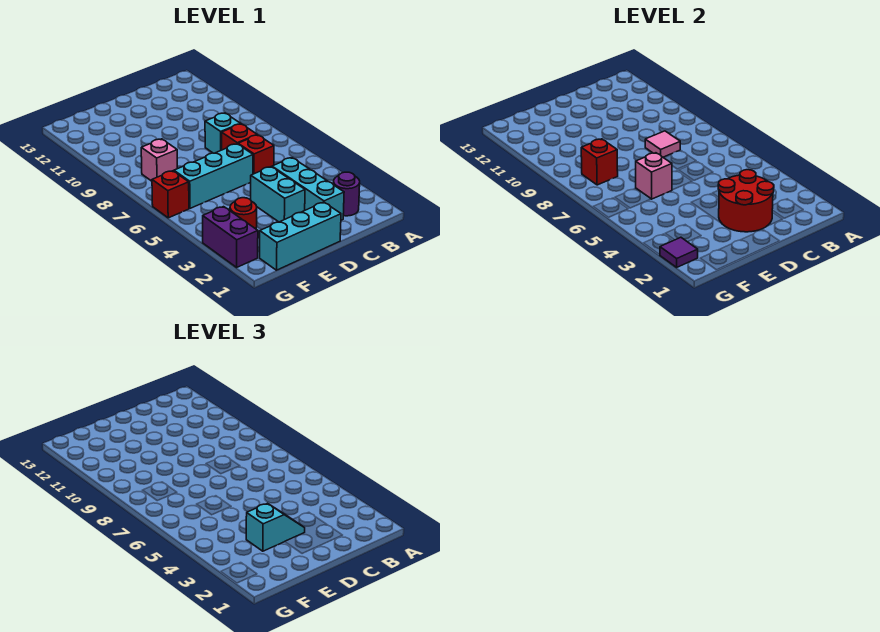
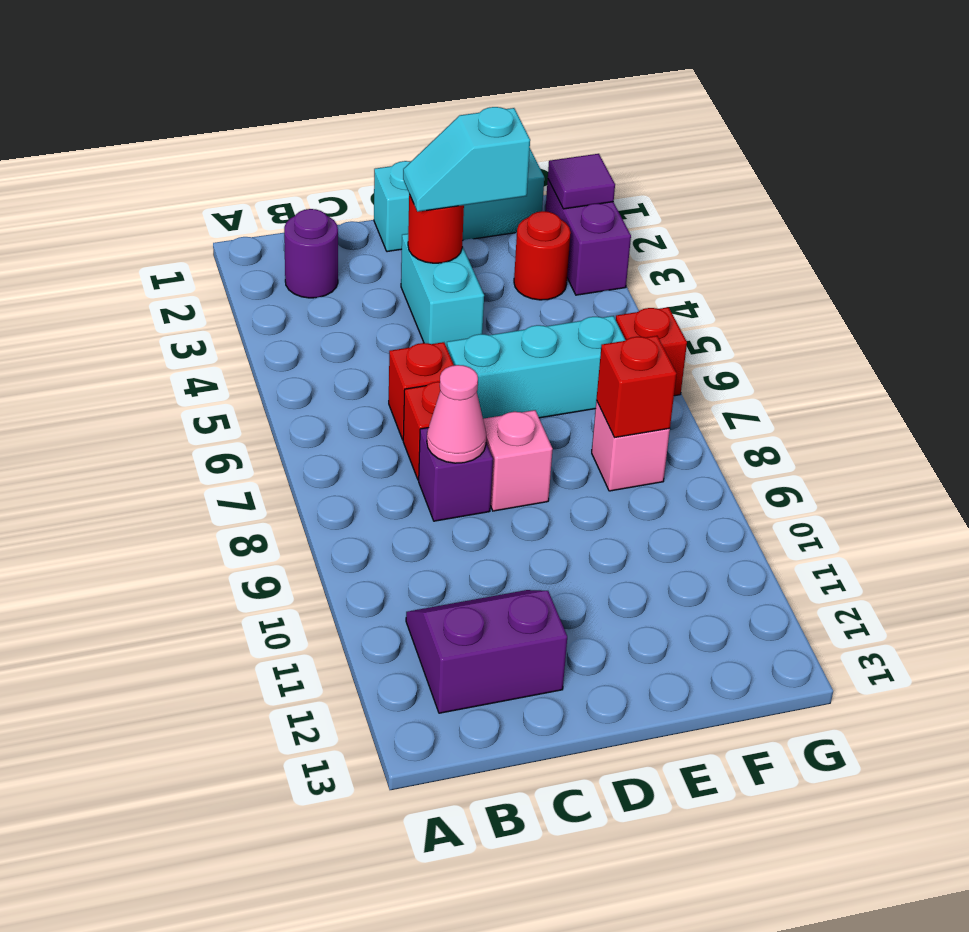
none -> purple 2x2 slope [406,590,567,713]
cyan 1x3 brick [272,158,344,220] -> none
red 2x2 round brick [718,170,774,232] -> red 1x1 round brick [408,194,464,263]
cyan 1x1 brick [205,113,241,153] -> purple 1x1 brick [419,428,493,521]
pink 1x1 tile [645,131,680,157] -> pink 1x1 cone [427,365,486,463]
pink 1x1 brick [636,153,672,199] -> pink 1x1 brick moved to [483,410,553,511]

